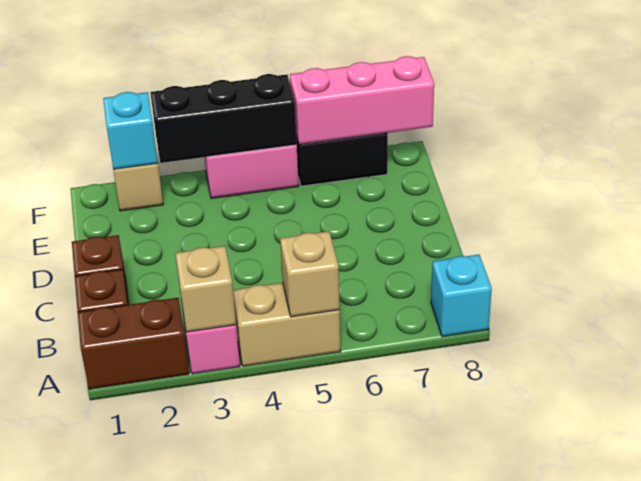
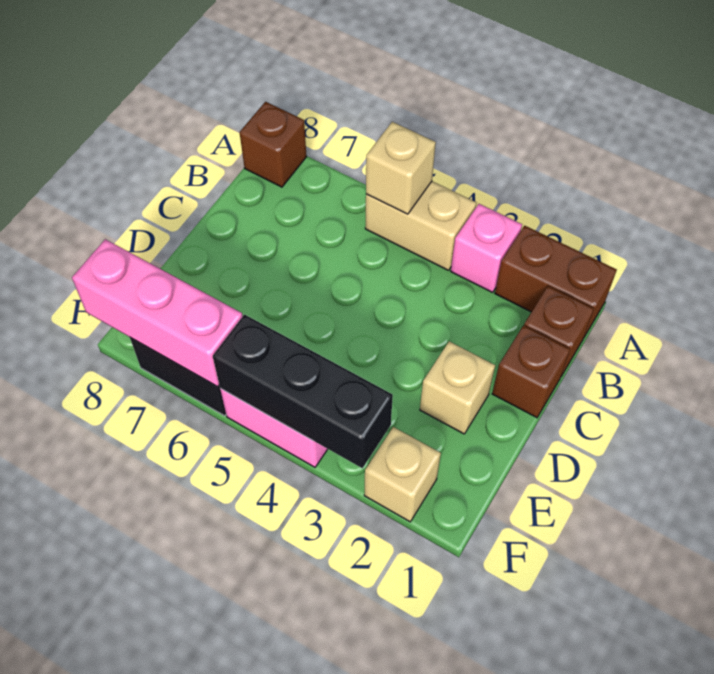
tan 1x1 brick [175,246,236,332] -> tan 1x1 brick moved to [420,341,495,434]
cyan 1x1 brick [431,255,492,337] -> brown 1x1 brick [240,102,306,187]
cyan 1x1 brick [103,92,158,169] -> none

